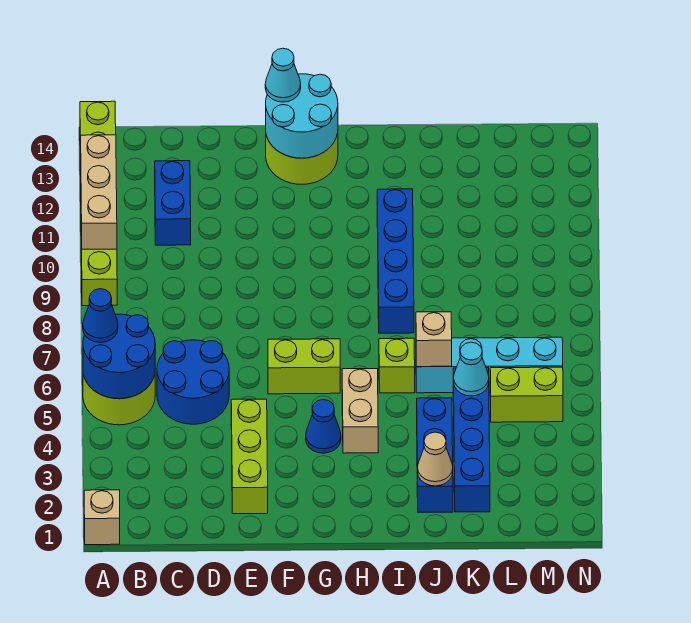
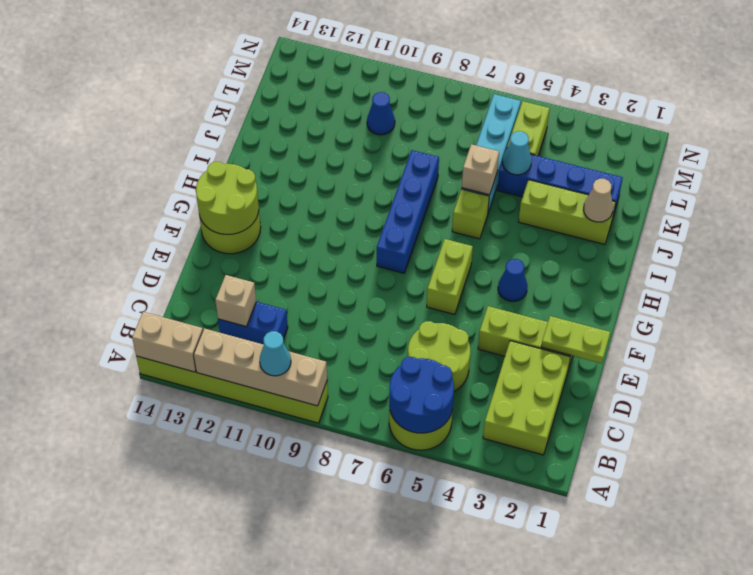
tan 1x1 brick [84,490,120,545] -> tan 1x1 brick moved to [215,275,256,326]
blue 1x1 cone [83,289,118,343] -> blue 1x1 cone moved to [367,92,395,135]
tan 1x3 brick [81,135,117,249] -> tan 1x4 brick [194,328,327,406]
none -> lime 2x3 brick [483,341,570,455]
blue 2x2 round brick [157,340,229,424] -> lime 2x2 round brick [408,321,470,391]
none -> lime 1x2 plate [541,316,610,363]
cyan 2x2 round brick [266,74,338,158] -> lime 2x2 round brick [196,162,259,235]
cyan 1x1 cone [265,48,301,102] -> cyan 1x1 cone moved to [260,331,291,376]
tan 1x2 brick [342,369,378,453] -> tan 1x2 brick moved to [132,312,203,372]
blue 1x4 brick [377,189,414,333] -> blue 1x4 brick turned to [377,150,439,273]
blue 1x3 brick [417,398,453,512] -> lime 1x3 brick [519,180,616,244]

